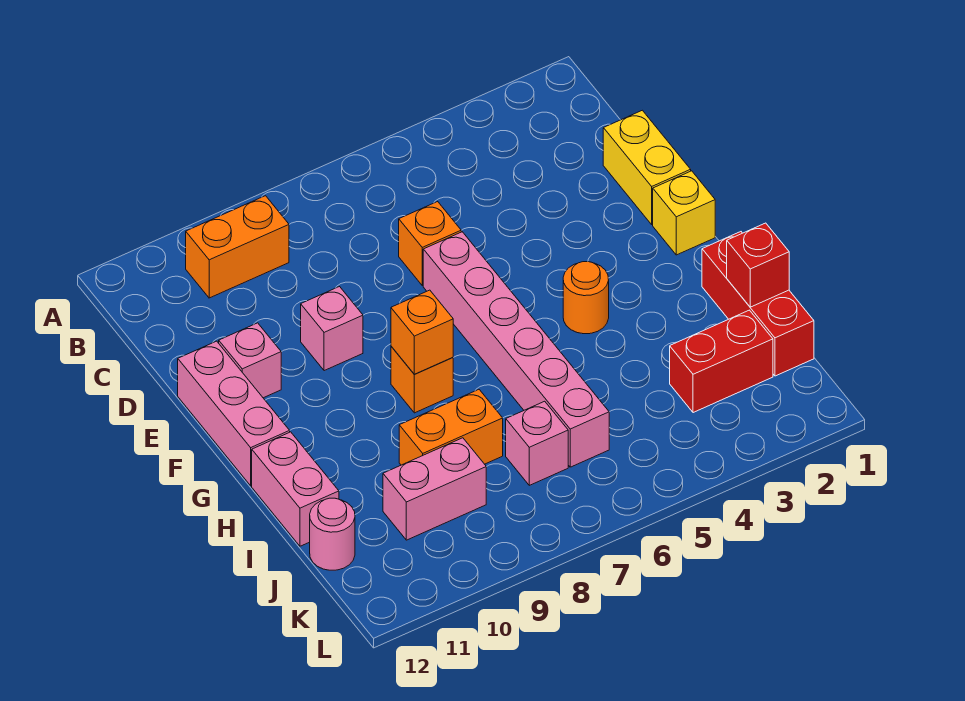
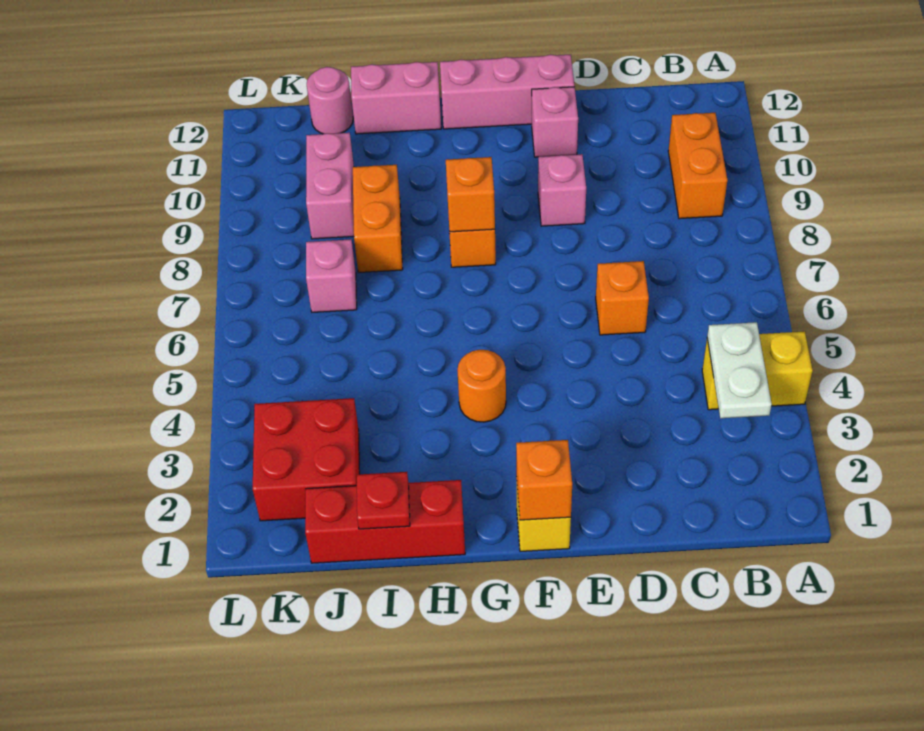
none -> white 1x2 plate [707,322,772,418]
yellow 1x2 brick [603,110,691,225] -> yellow 1x2 brick moved to [702,331,813,410]
pink 1x6 brick [423,232,609,467] -> none
none -> orange 1x1 brick [516,440,572,520]
red 1x1 brick [727,223,789,307] -> red 1x1 plate [357,472,410,529]
red 1x2 brick [670,310,773,413] -> red 2x2 brick [253,398,360,521]

